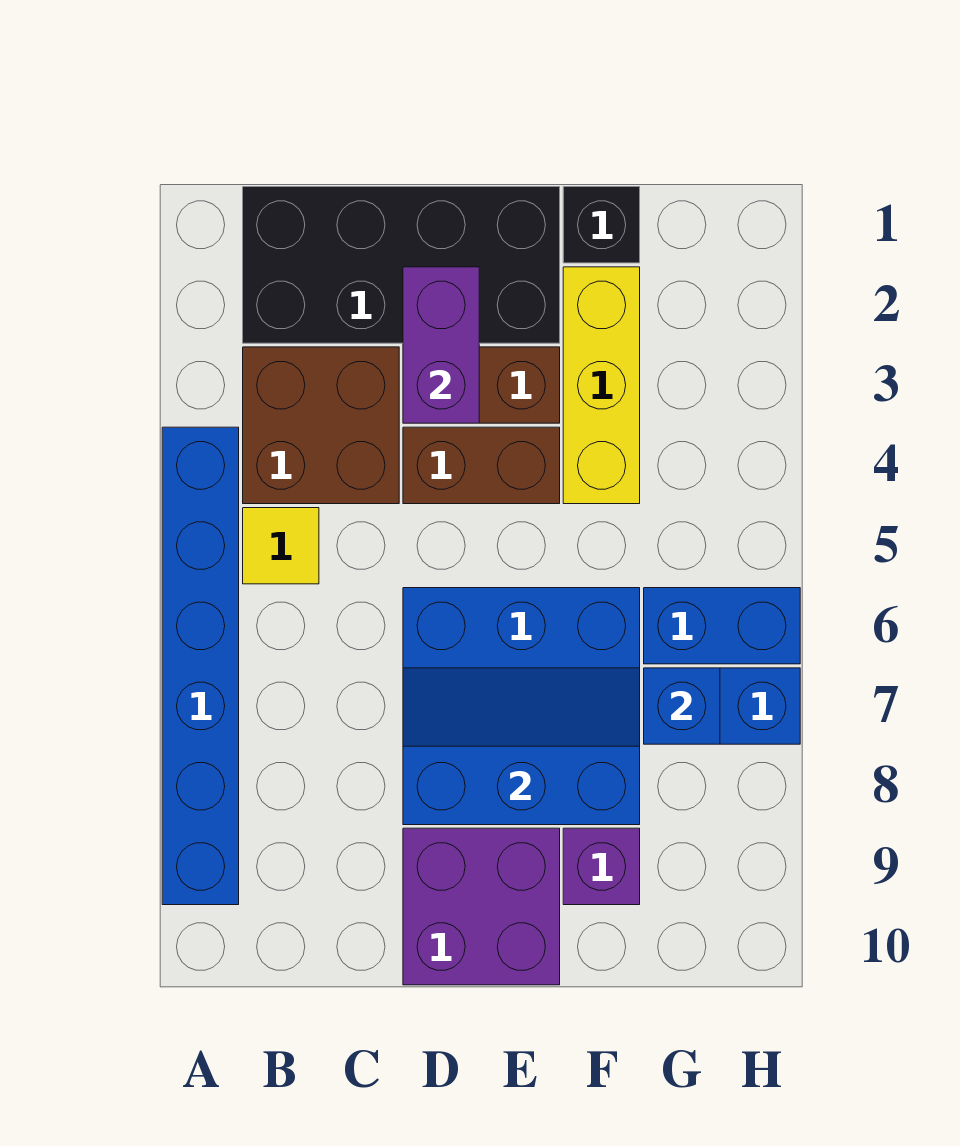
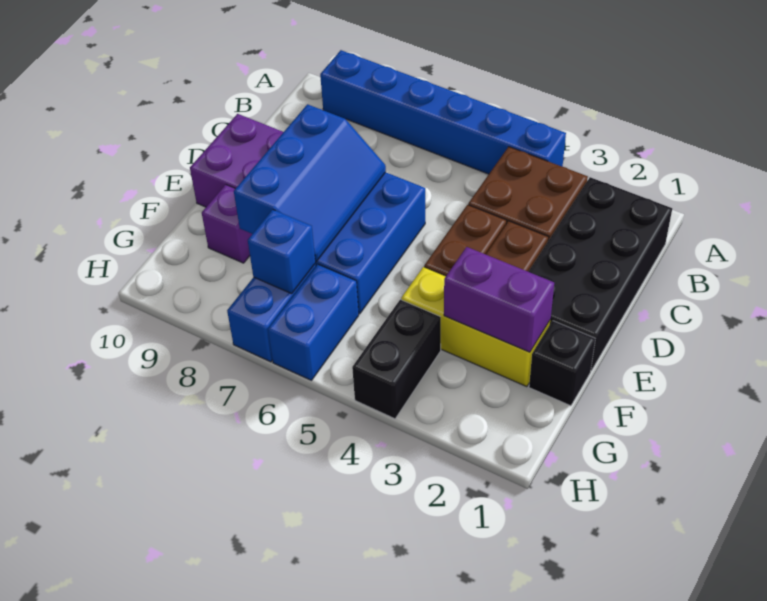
yellow 1x1 tile [243,508,319,584] -> none
purple 1x2 brick [403,267,479,423] -> purple 1x2 brick moved to [444,247,554,352]
none -> black 1x2 brick [352,300,441,419]

